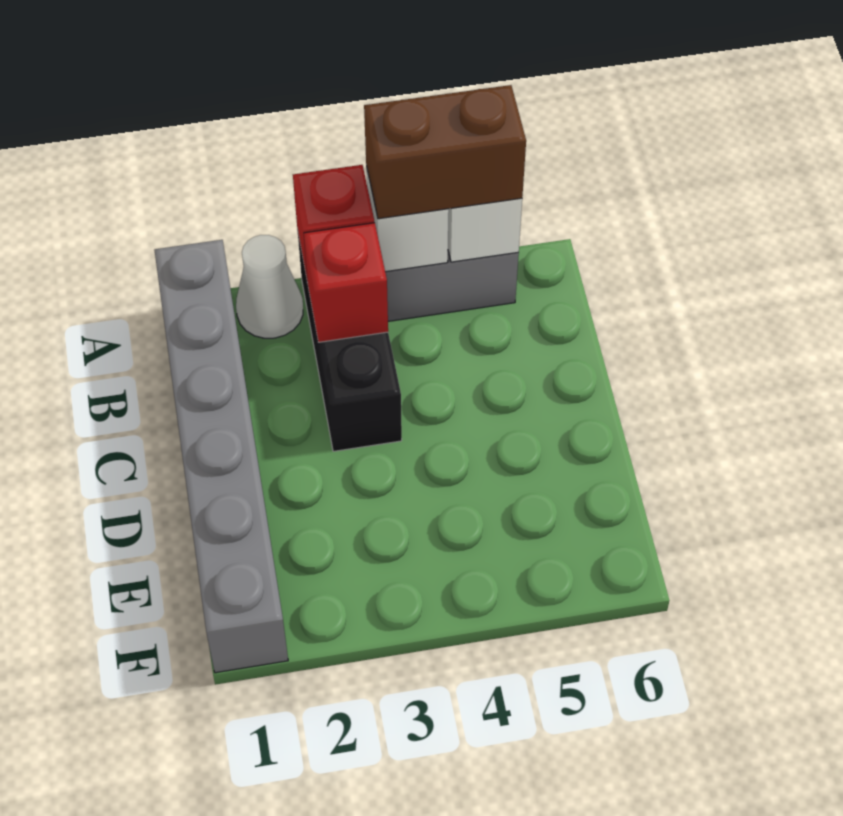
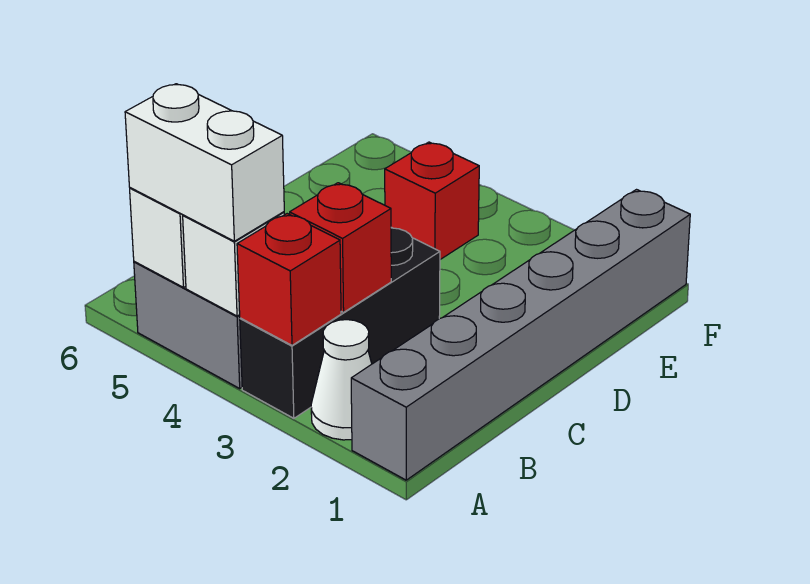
brown 1x2 brick [364,85,526,219] -> white 1x2 brick [125,84,284,241]
none -> red 1x1 brick [385,142,479,259]

